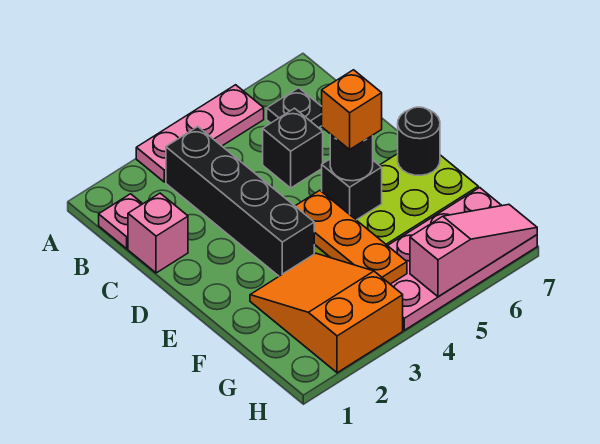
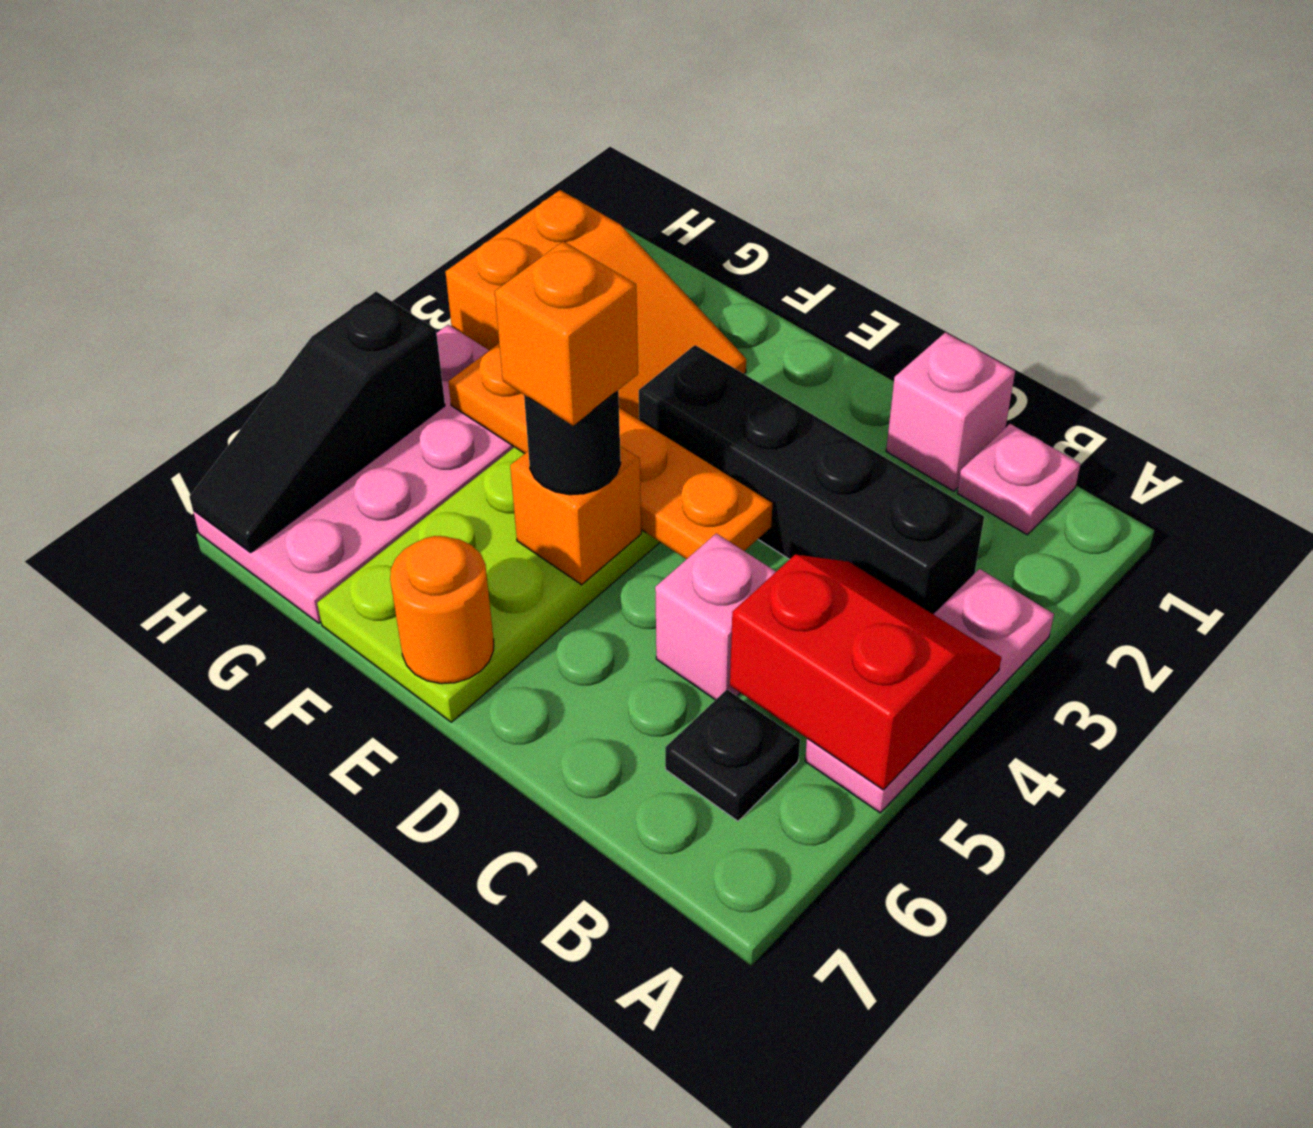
none -> red 2x2 slope [730,555,1002,790]
black 1x1 brick [263,108,323,188] -> pink 1x1 brick [655,533,776,700]
orange 1x3 plate [295,190,407,284] -> orange 1x4 plate [448,344,773,559]
black 1x1 brick [322,159,382,220] -> orange 1x1 brick [510,446,641,585]
black 1x1 round brick [398,107,440,175] -> orange 1x1 round brick [390,536,494,684]
pink 1x3 slope [410,205,537,297] -> black 1x3 slope [189,292,445,552]

